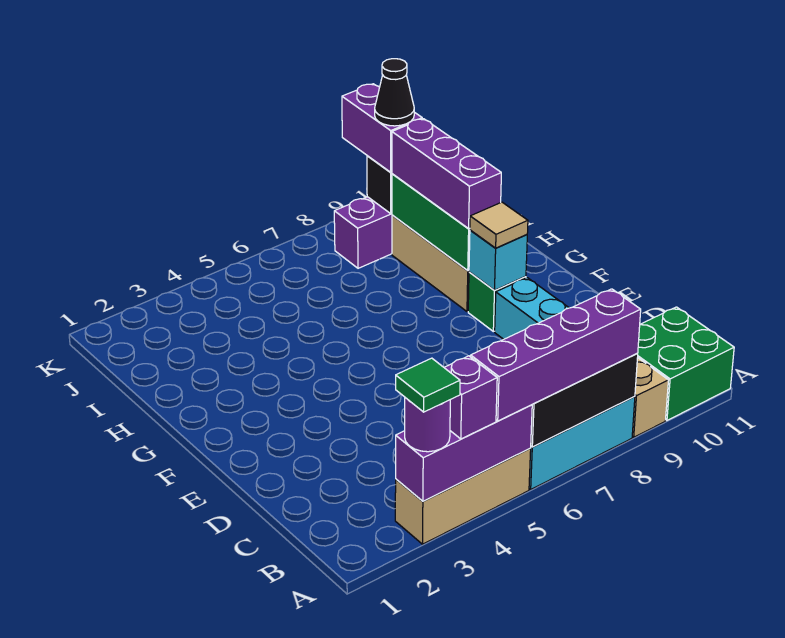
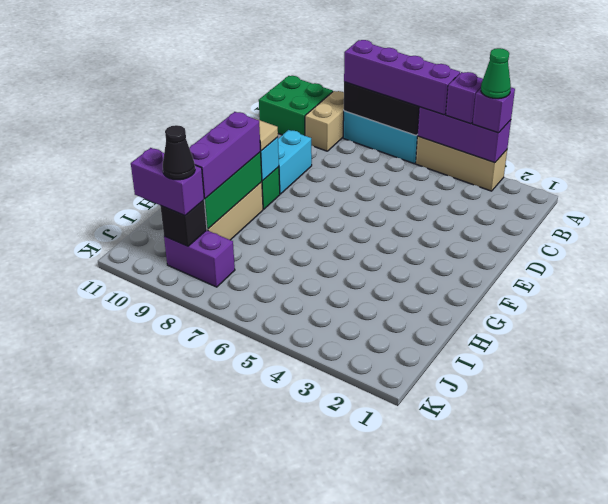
purple 1x1 round brick [405,398,450,452] -> purple 1x1 brick [473,88,515,133]
green 1x1 tile [396,358,460,412] -> green 1x1 cone [481,48,511,99]
purple 1x2 brick [342,84,422,172] -> purple 1x2 brick turned to [131,148,205,216]

